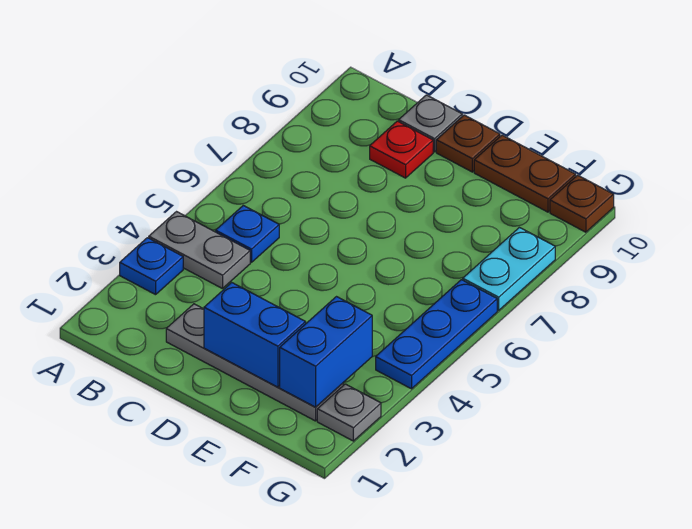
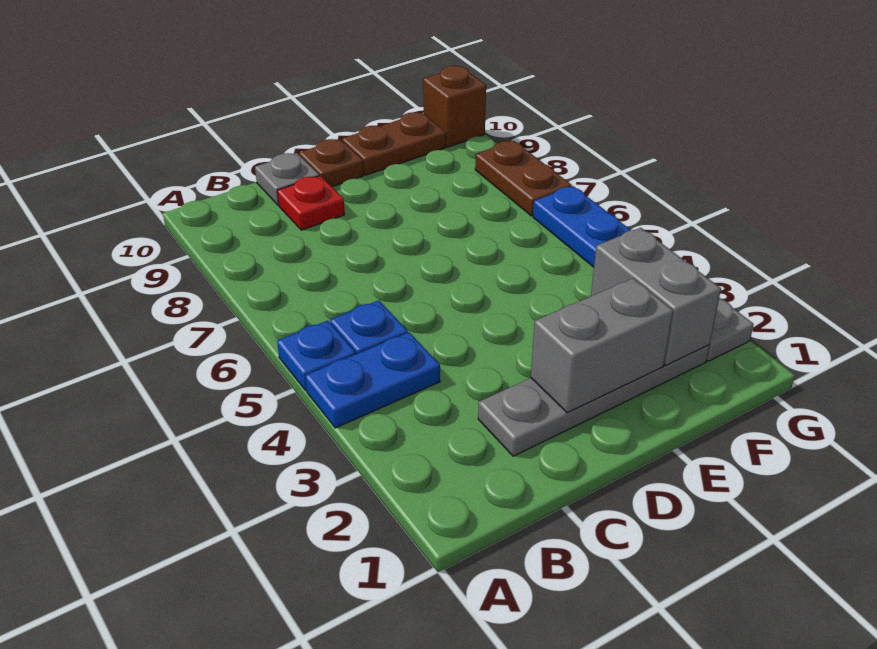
blue 1x1 plate [120,238,183,295] -> blue 1x1 plate moved to [277,321,356,391]
grey 1x2 plate [149,212,250,289] -> blue 1x2 plate [305,332,440,428]
blue 1x2 brick [204,283,306,387] -> grey 1x2 brick [531,278,673,413]
blue 1x2 brick [280,297,372,407] -> grey 1x2 brick [591,228,721,365]
cyan 1x2 plate [463,228,555,310] -> brown 1x2 plate [475,141,572,216]
brown 1x1 plate [550,175,614,232] -> brown 1x1 brick [423,66,486,147]

